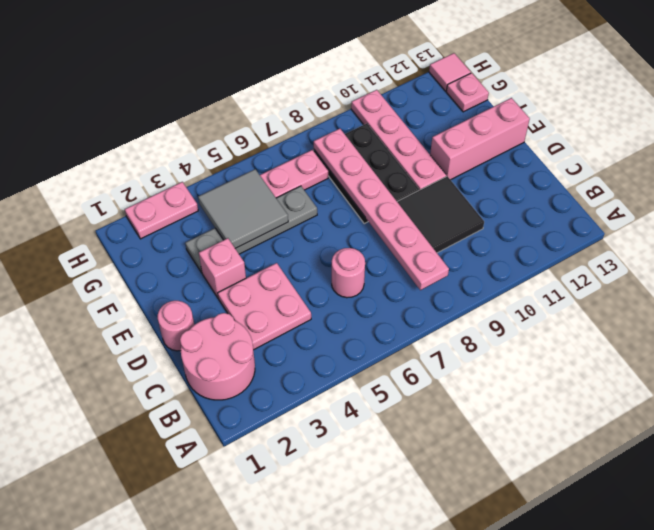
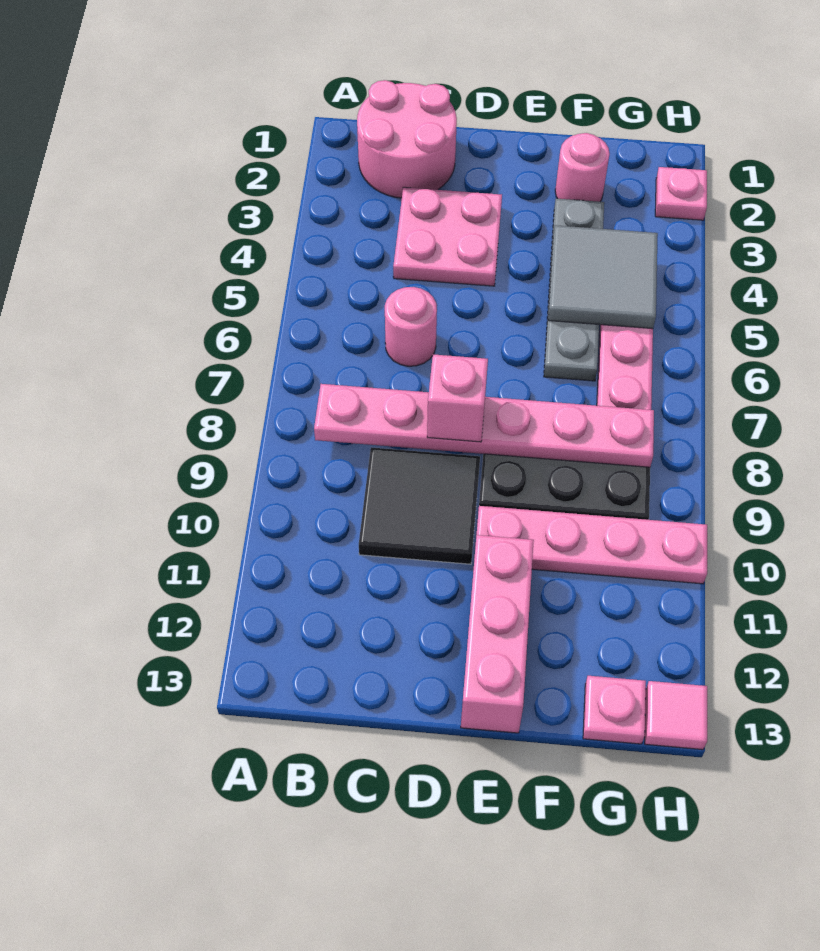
pink 1x1 round brick [158,301,194,351] -> pink 1x1 round brick moved to [555,133,610,202]
pink 1x1 brick [199,238,246,297] -> pink 1x1 brick moved to [427,354,488,442]
pink 1x2 plate [125,182,198,239] -> pink 1x1 plate [655,167,707,220]

